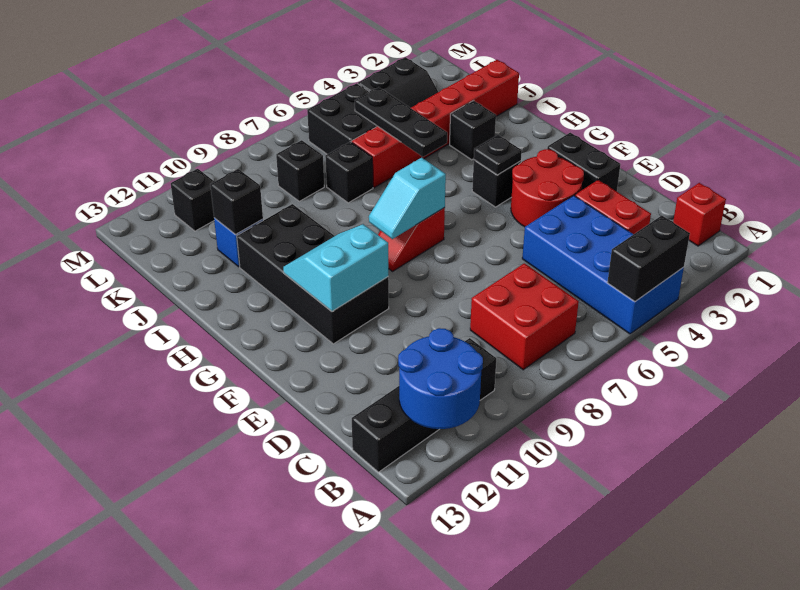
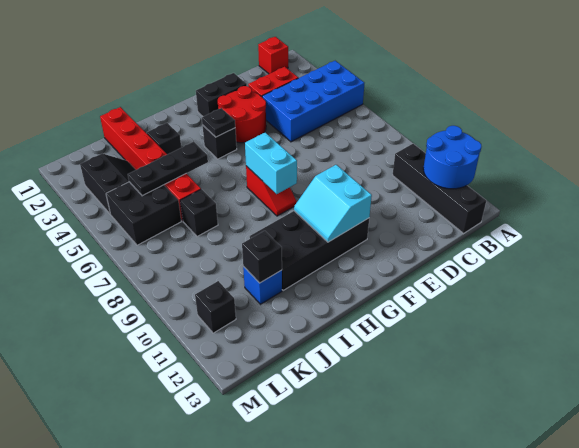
black 1x2 brick [607,215,690,301] -> none
red 2x2 brick [470,263,579,370] -> none
cyan 1x2 slope [369,158,446,239] -> cyan 1x2 brick [245,132,297,194]
black 1x1 brick [276,140,324,201] -> none

